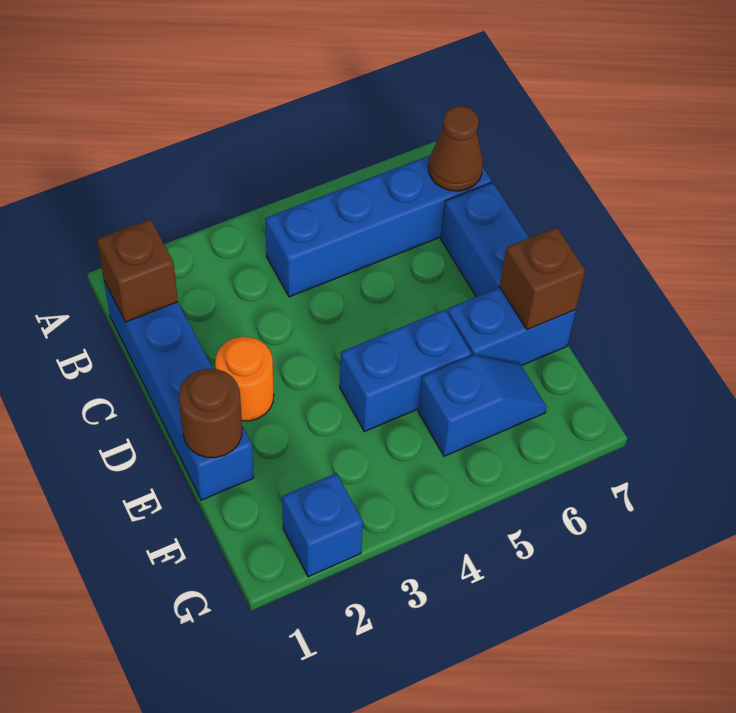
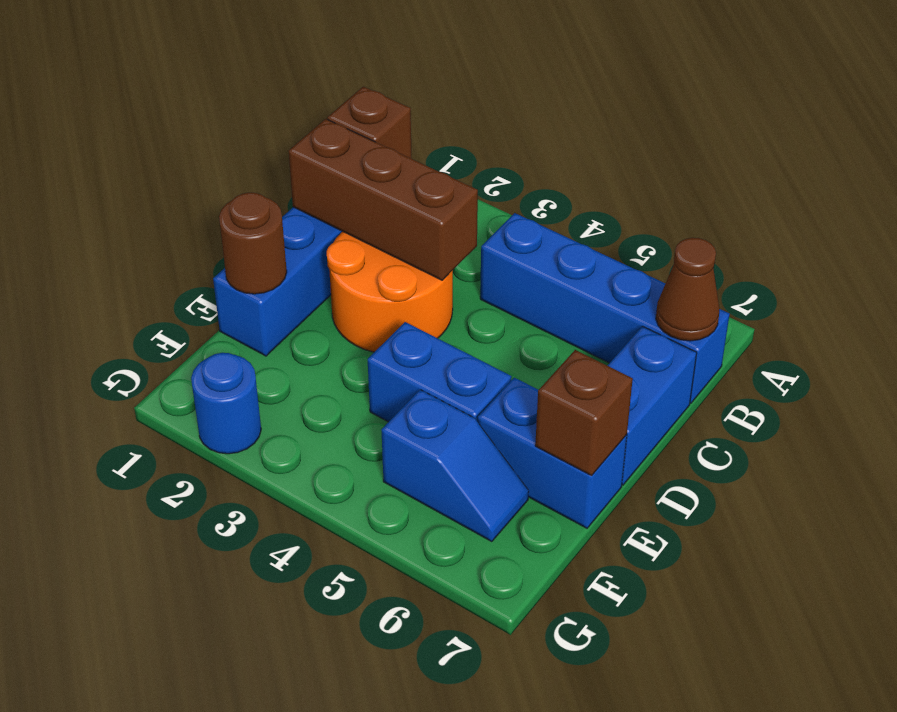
none -> brown 1x3 brick [289,119,478,280]
orange 1x1 round brick [215,337,274,421] -> orange 2x2 round brick [327,232,453,352]
blue 1x1 brick [282,473,363,577] -> blue 1x1 round brick [191,353,261,454]

